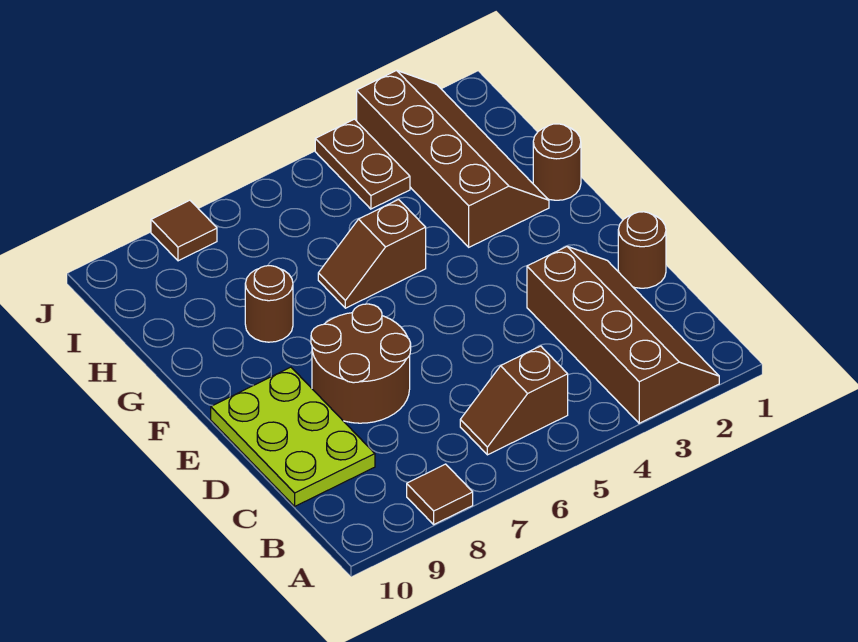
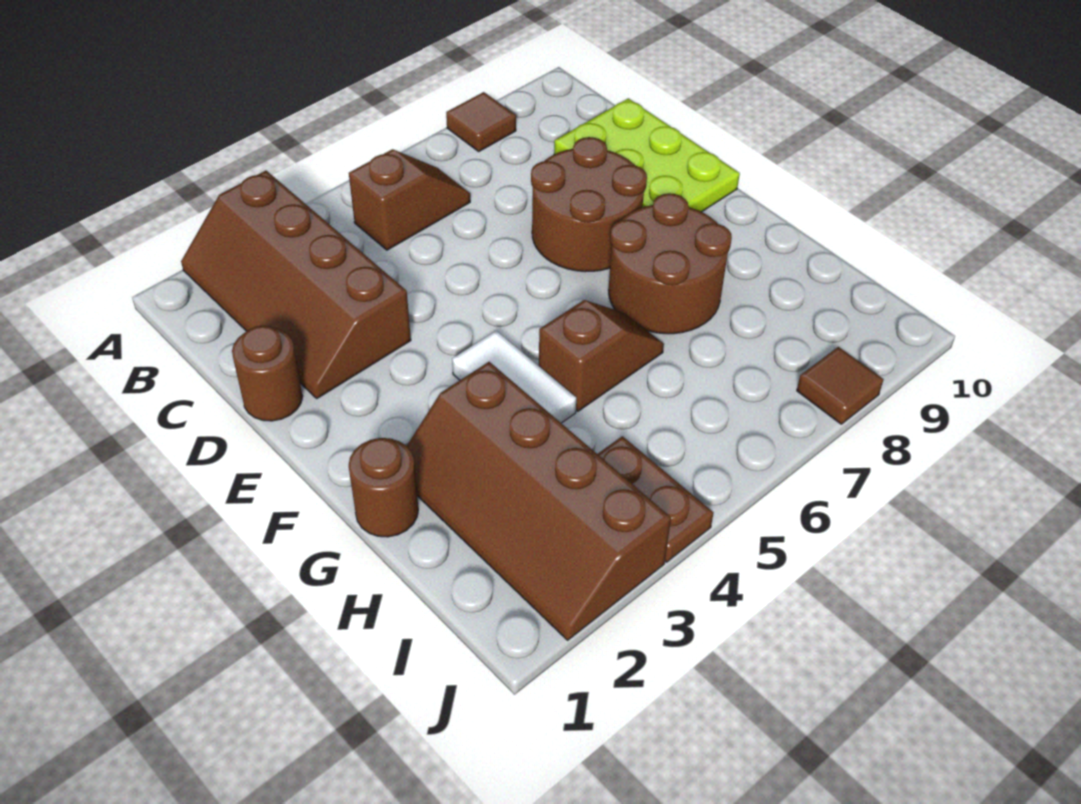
none -> white 1x2 tile [452,331,576,423]
brown 1x1 round brick [245,266,293,342] -> brown 2x2 round brick [608,193,732,334]

